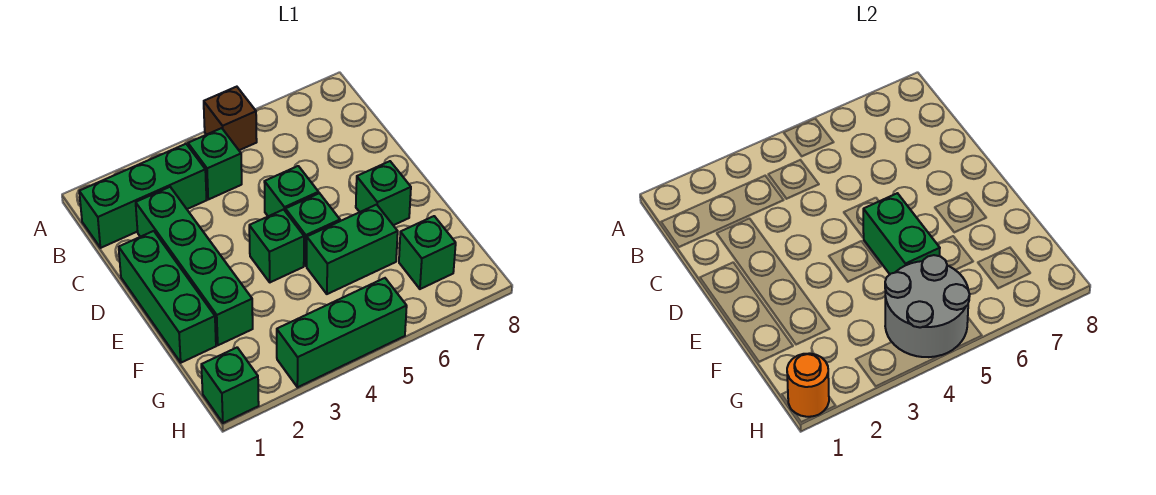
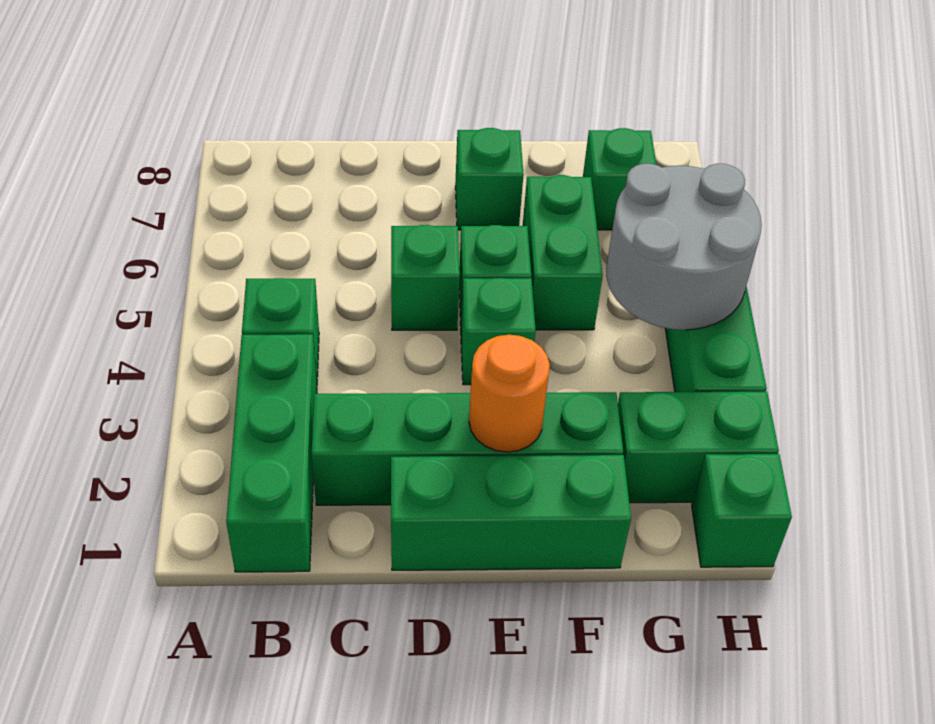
brown 1x1 brick [204,87,257,150] -> none
green 1x2 brick [863,193,940,274] -> green 1x2 brick moved to [618,392,779,503]
orange 1x1 round brick [787,353,829,417] -> orange 1x1 round brick moved to [469,335,550,452]

